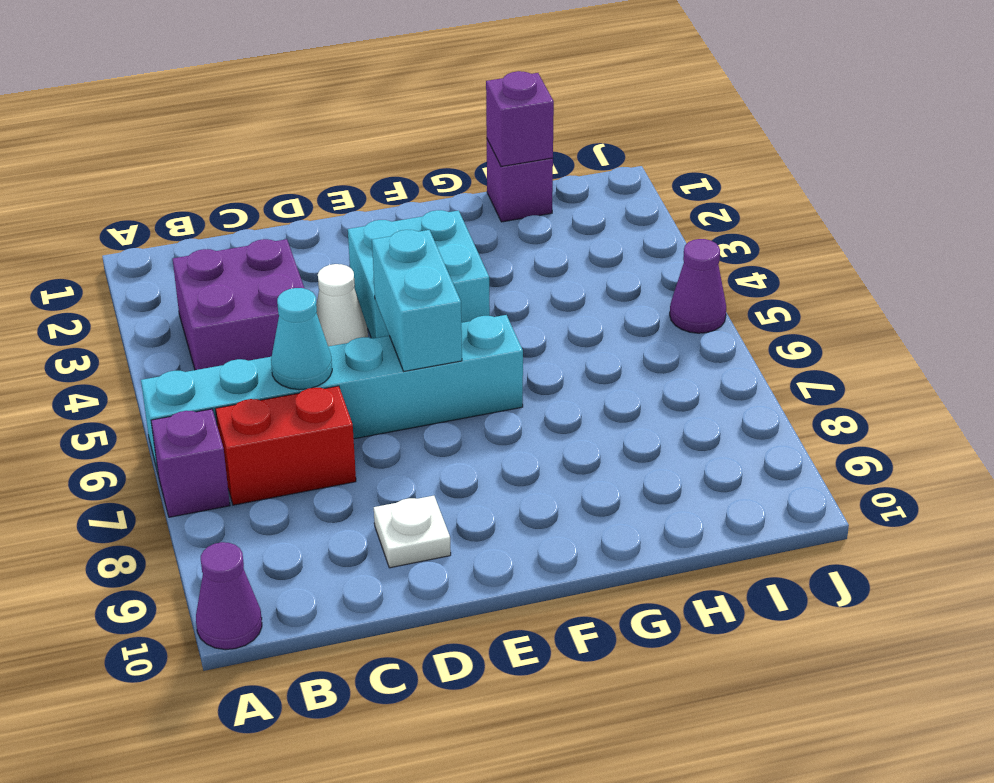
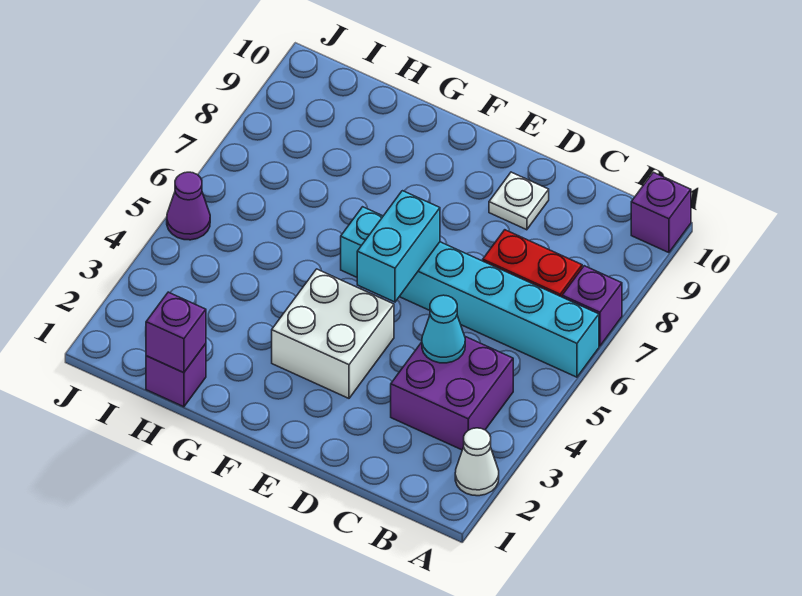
purple 1x1 cone [196,542,262,650] -> purple 1x1 brick [631,172,691,253]
cyan 1x1 cone [271,288,332,390] -> cyan 1x1 cone moved to [422,295,465,363]
white 1x1 cone [316,264,368,346] -> white 1x1 cone moved to [455,428,499,496]
cyan 2x2 brick [348,210,490,338] -> white 2x2 brick [272,269,394,398]

